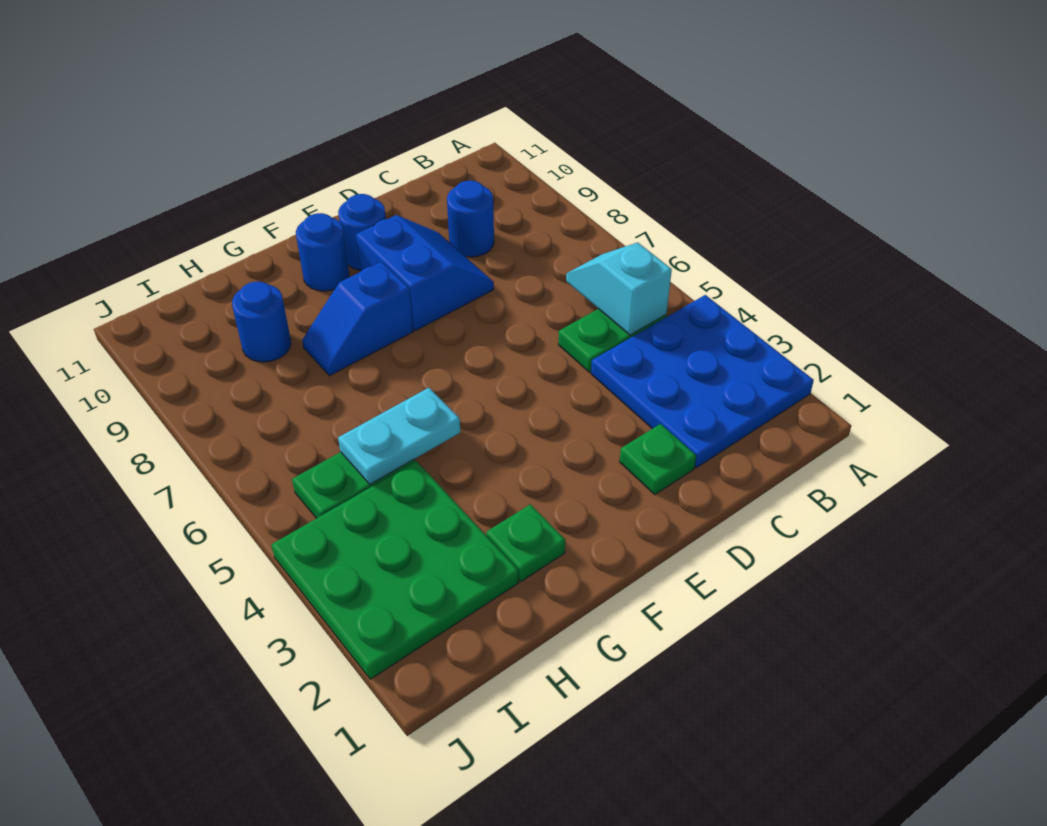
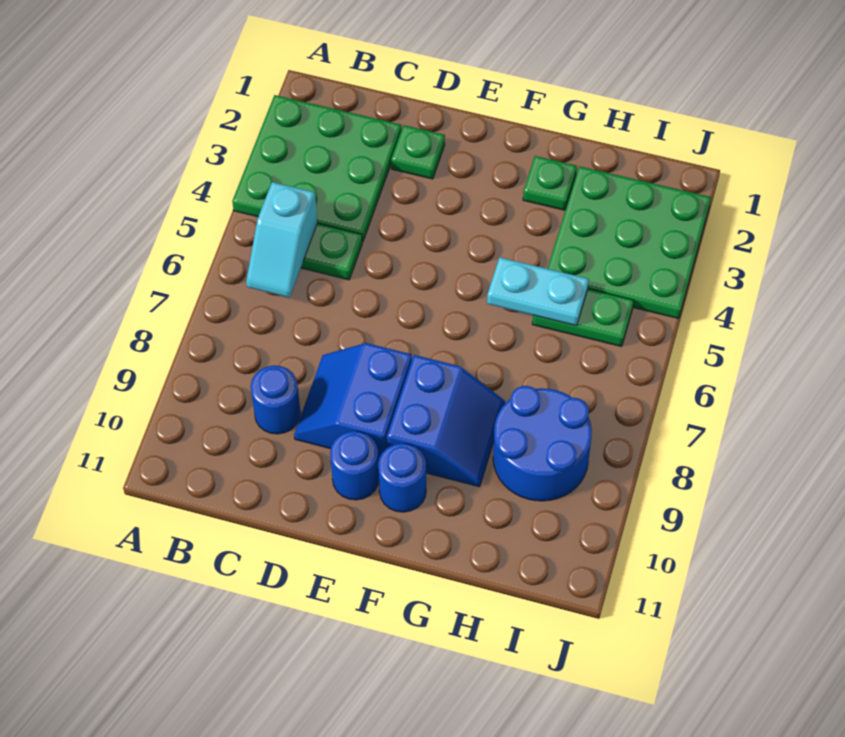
blue 3x3 plate [591,295,814,468] -> green 3x3 plate [232,95,401,242]
blue 1x2 slope [302,262,413,376] -> blue 2x2 slope [387,355,505,487]
blue 1x1 round brick [232,282,291,362] -> blue 2x2 round brick [493,386,592,501]

